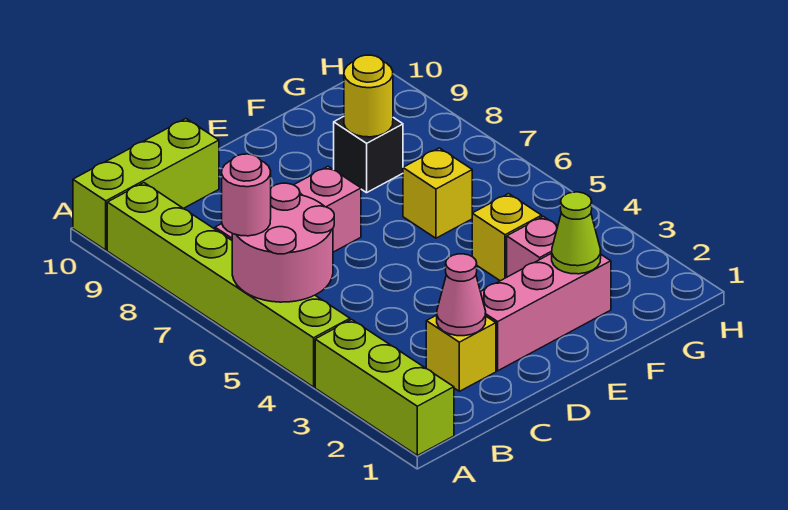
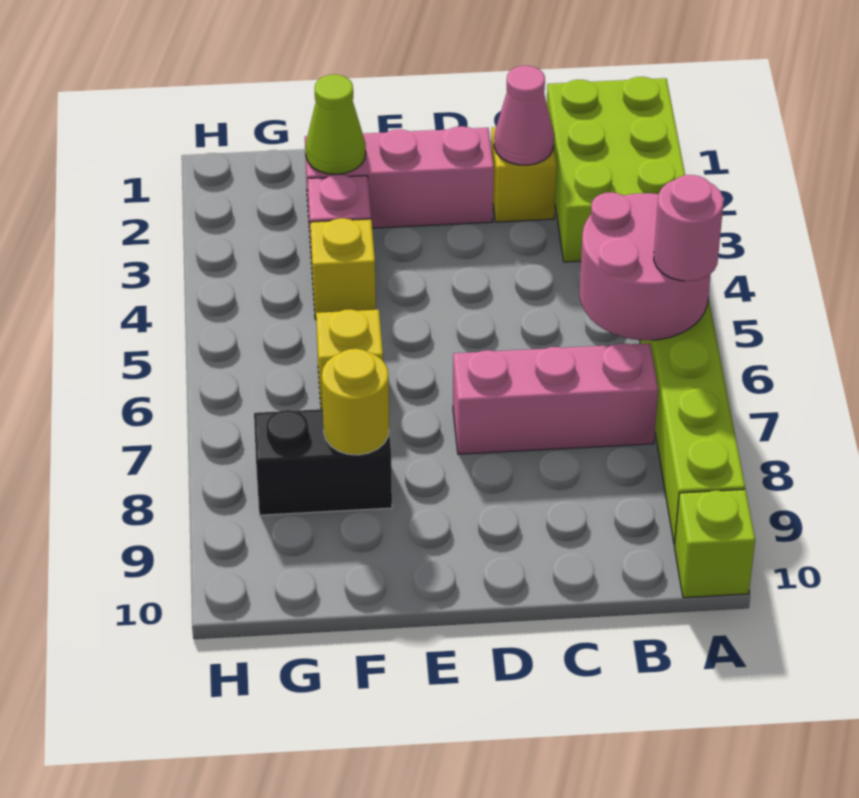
lime 1x3 brick [315,320,454,455] -> lime 2x3 brick [547,77,685,262]
lime 1x3 brick [73,119,219,250] -> lime 1x1 brick [674,489,755,598]
black 1x1 brick [334,117,403,193] -> black 1x2 brick [254,409,392,515]

